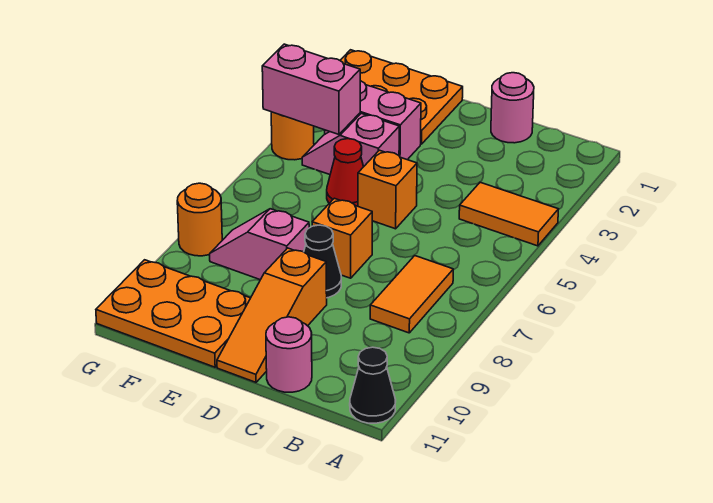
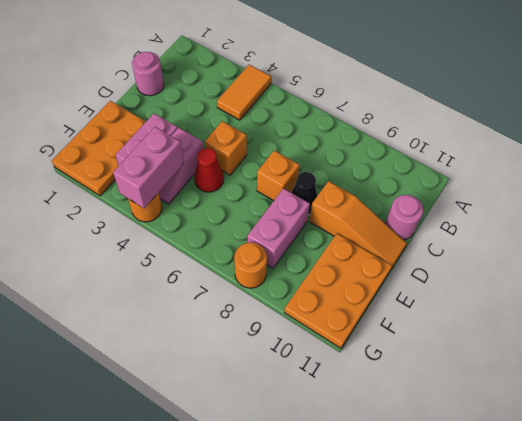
black 1x1 cone [350,347,396,423] -> none
orange 1x2 tile [370,256,453,333] -> none
pink 1x2 slope [210,209,309,280] -> pink 1x2 brick [247,189,310,268]

